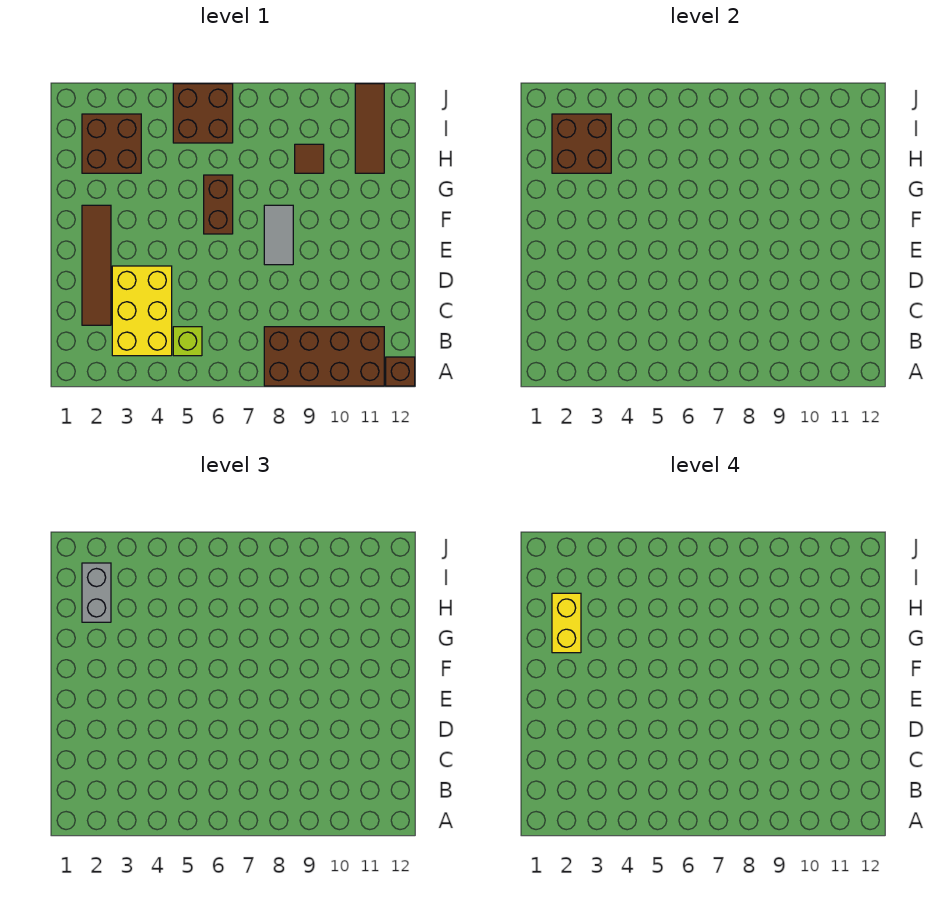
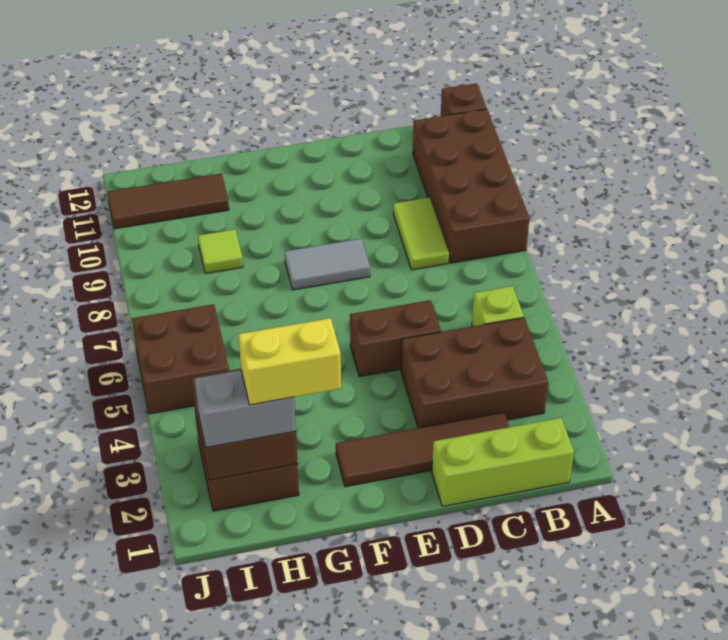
none -> lime 1x3 brick [432,418,574,506]
yellow 2x3 brick [112,266,172,356] -> brown 2x3 brick [401,318,548,428]
none -> lime 1x2 tile [393,197,449,270]
brown 1x2 brick [204,175,233,234] -> brown 1x2 brick moved to [350,300,441,377]
brown 1x1 tile [295,144,324,173] -> lime 1x1 tile [198,229,243,274]

